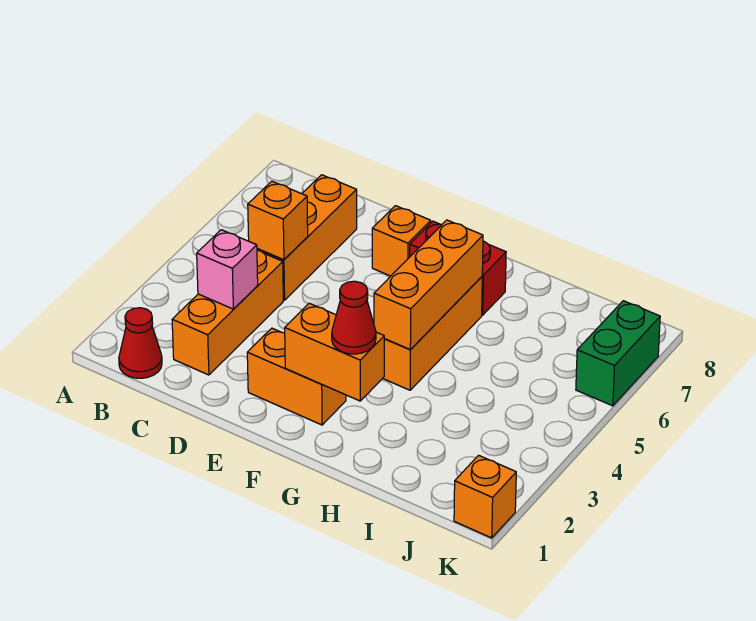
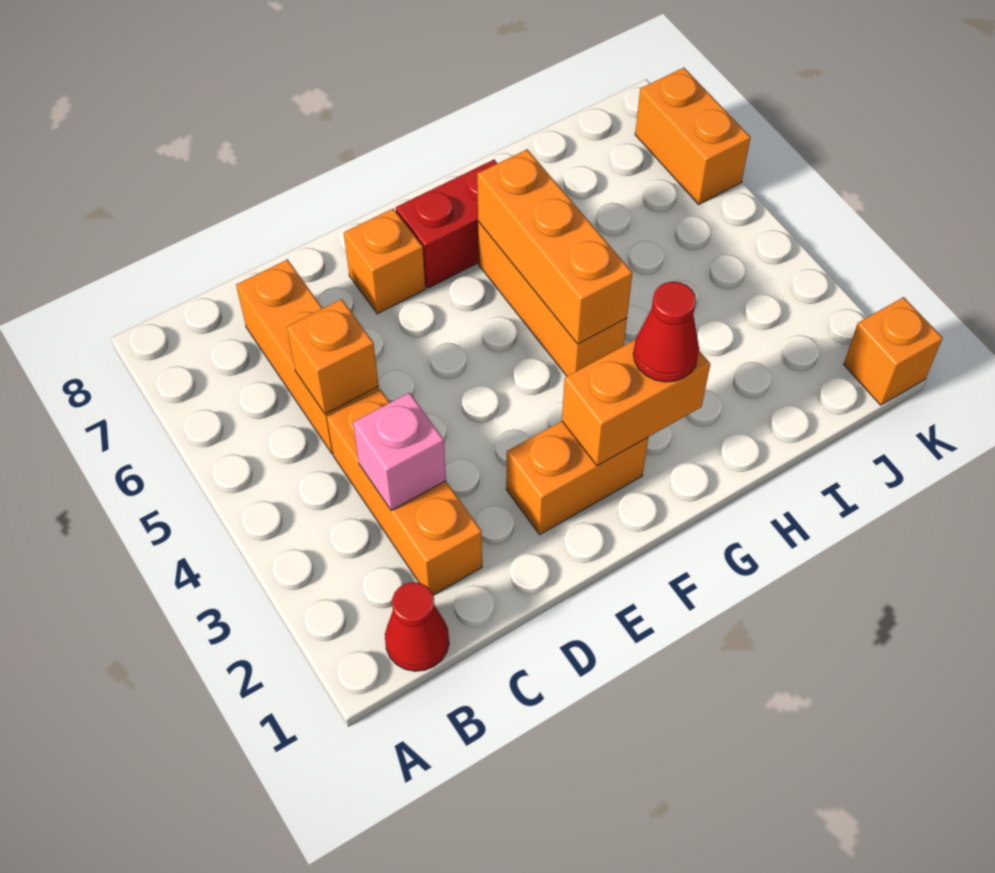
green 1x2 brick [576,301,660,406] -> orange 1x2 brick [635,68,751,204]

